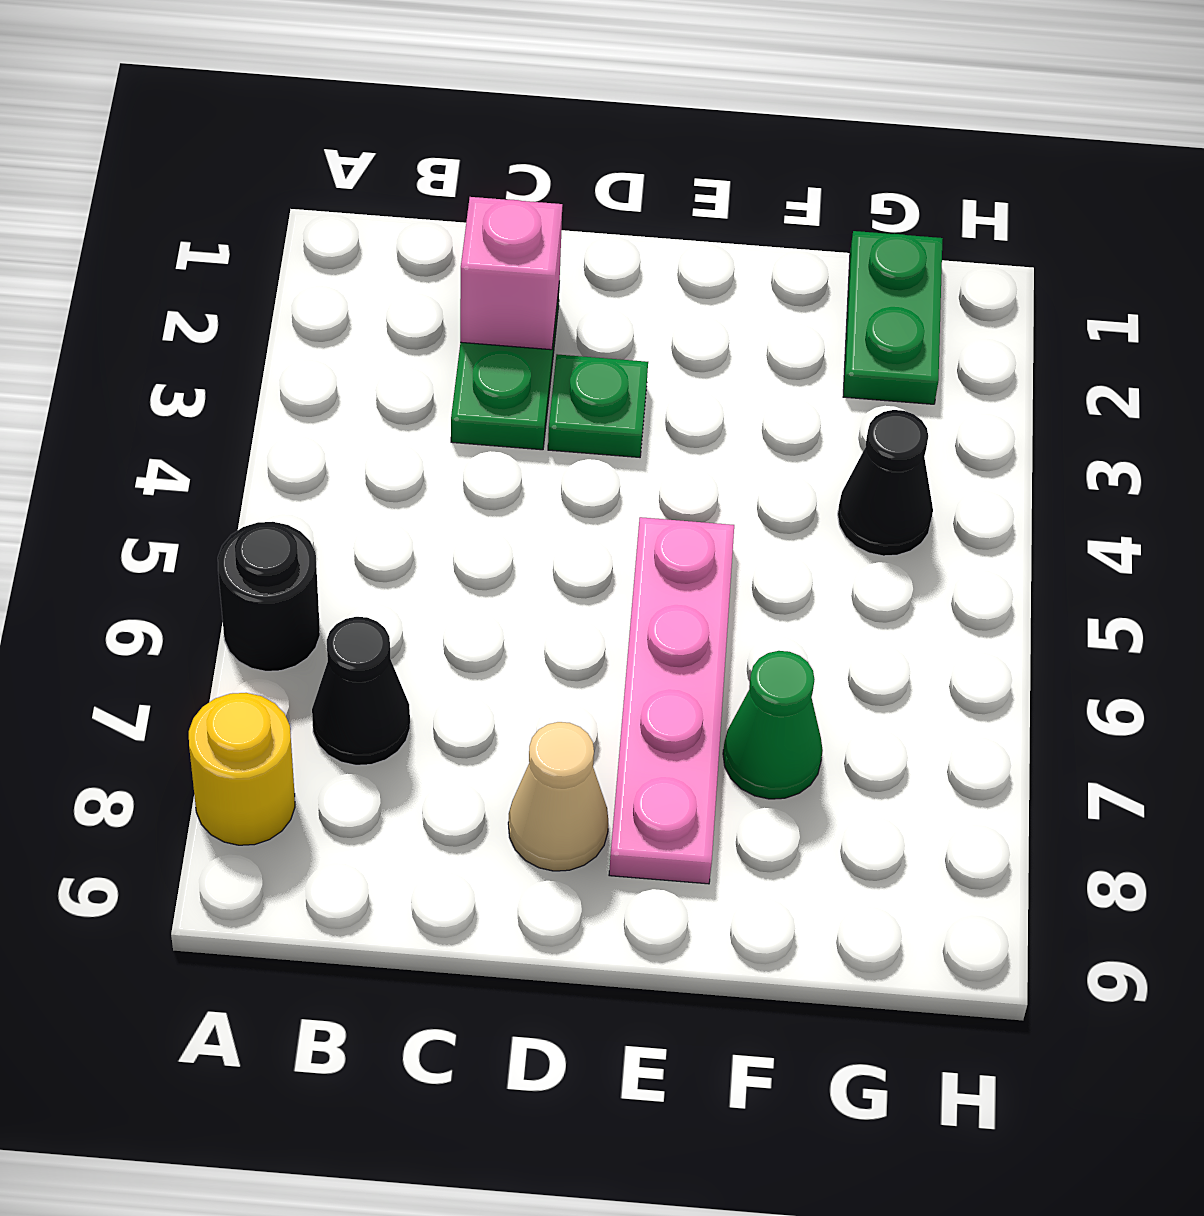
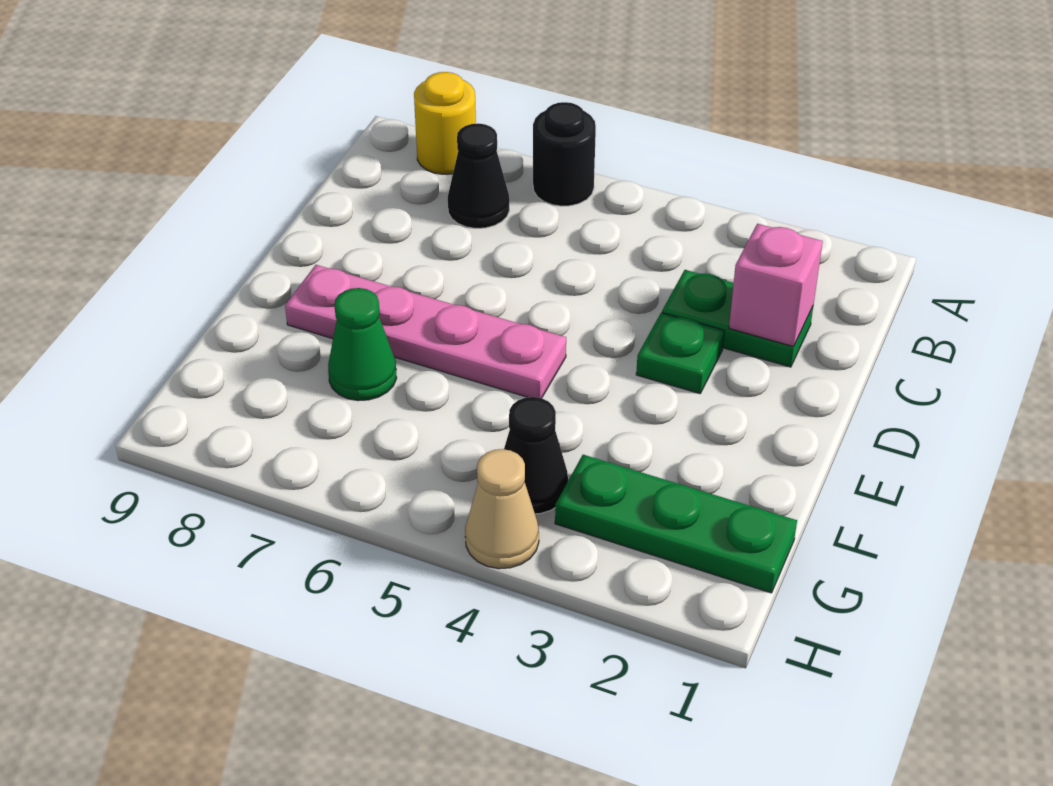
tan 1x1 cone [508,722,608,871] -> tan 1x1 cone moved to [465,449,539,569]
green 1x2 plate [843,231,943,404] -> green 1x3 plate [555,455,797,593]

